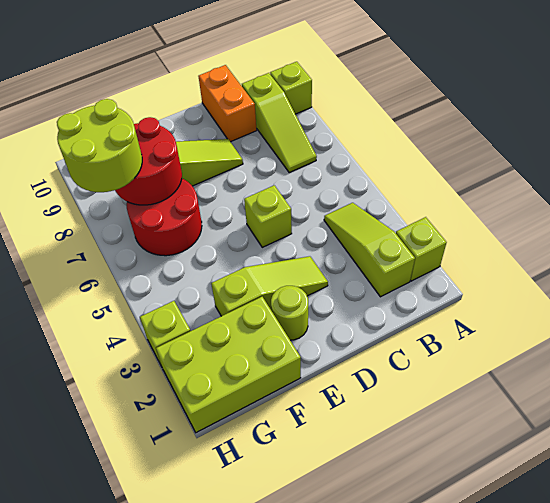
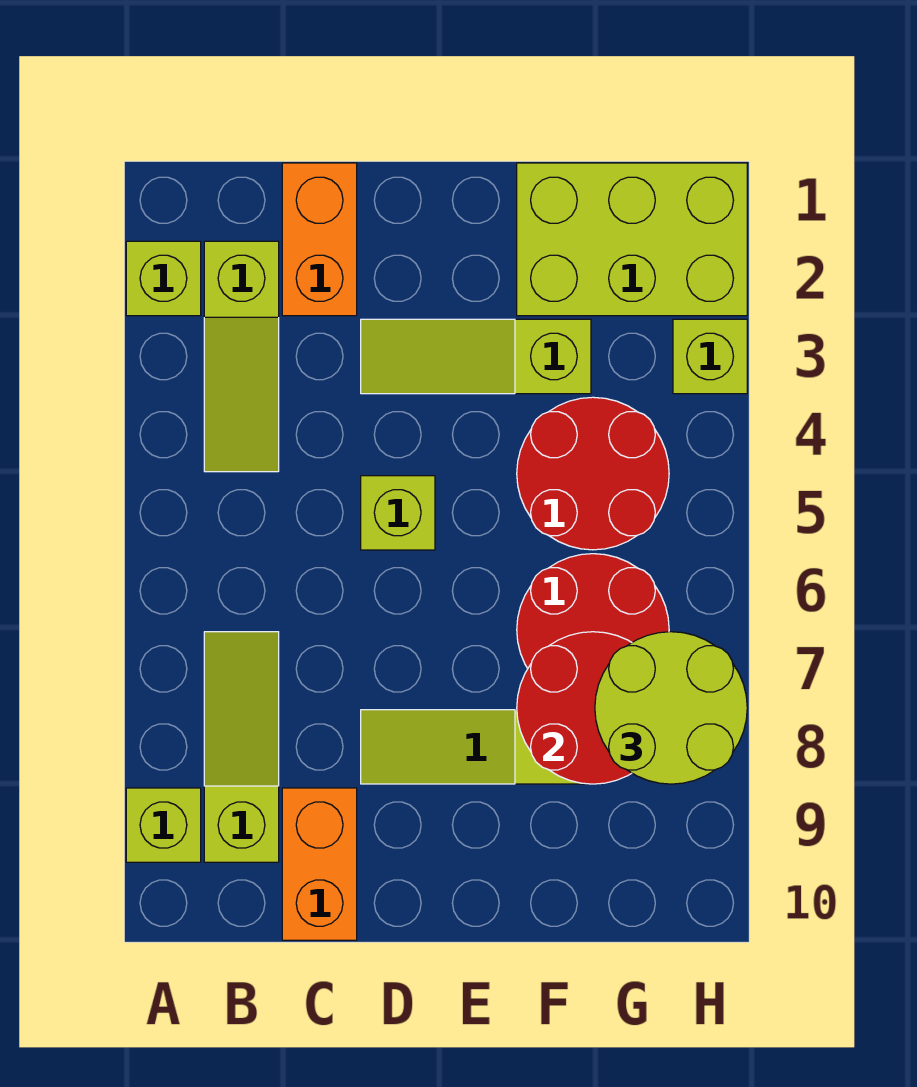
none -> orange 1x2 brick [282,163,357,316]
lime 1x1 round brick [271,286,308,340] -> none
none -> red 2x2 round brick [517,397,669,550]

